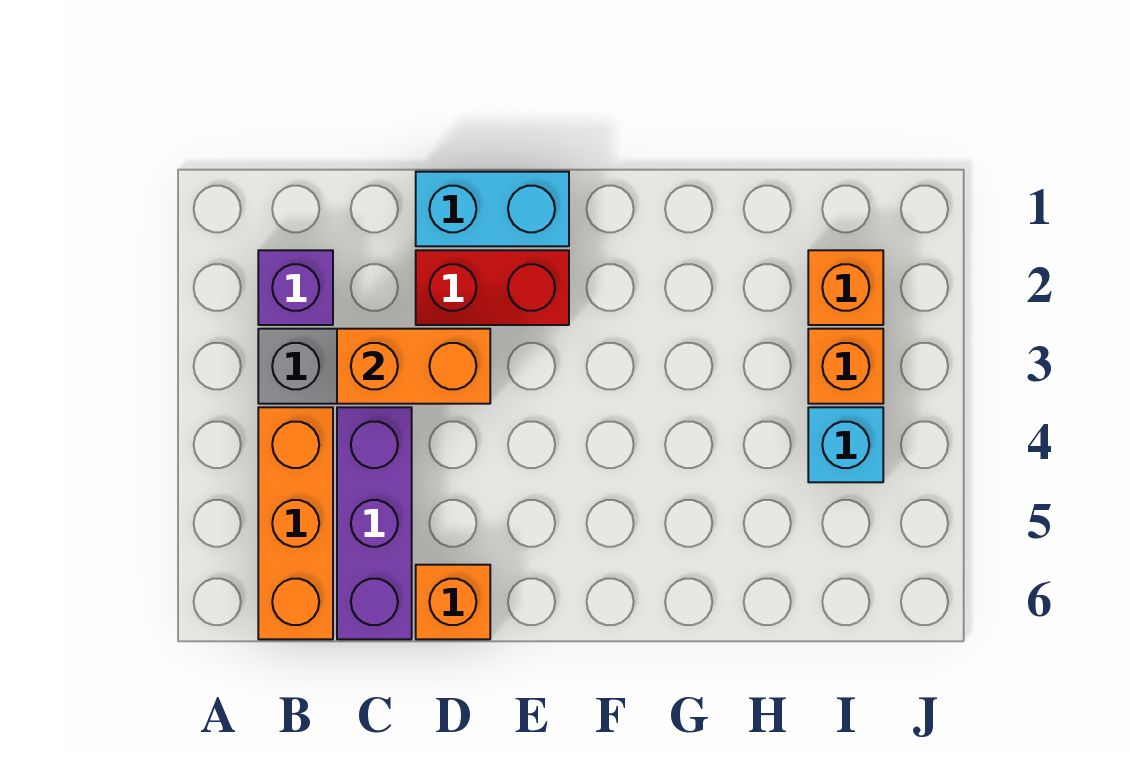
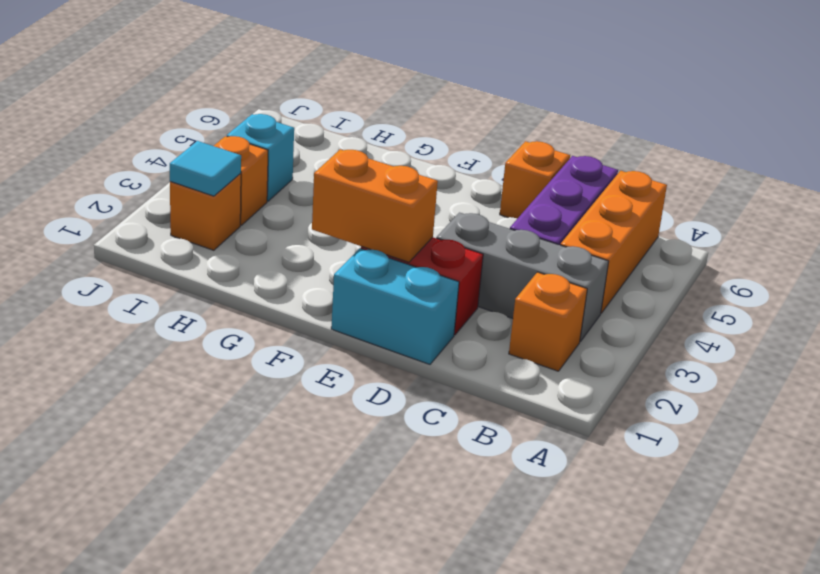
purple 1x1 brick [258,250,333,325] -> orange 1x1 brick [509,272,587,371]
orange 1x2 brick [337,329,490,404] -> orange 1x2 brick moved to [312,149,438,262]
none -> cyan 1x1 tile [170,141,241,196]

